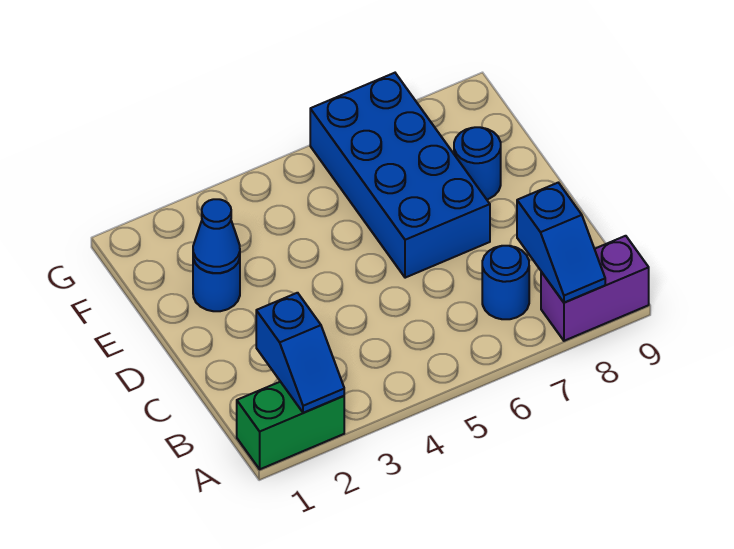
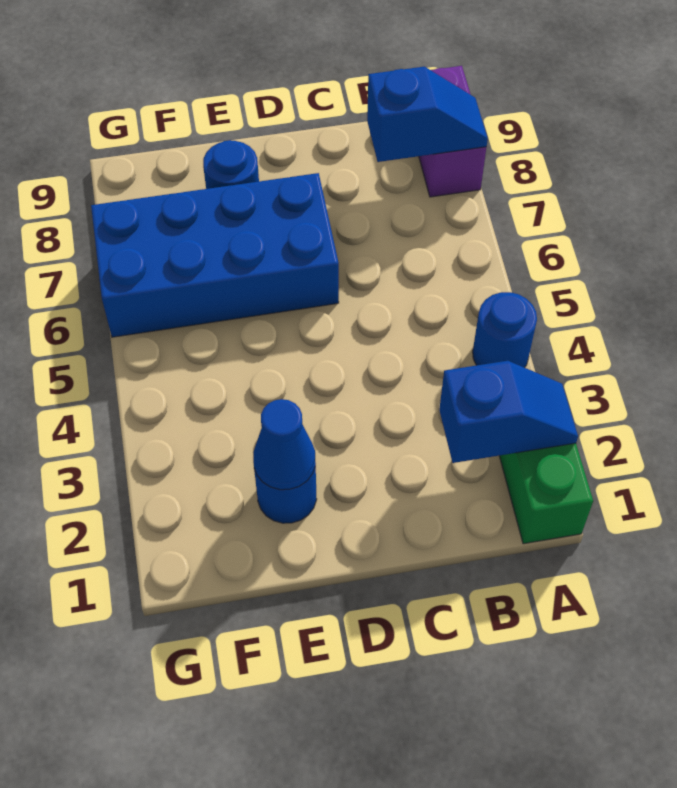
blue 1x1 round brick [482,246,529,319] -> blue 1x1 round brick moved to [473,292,537,368]

